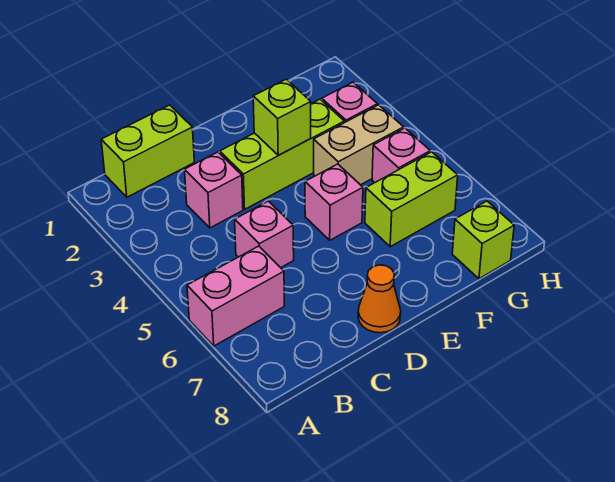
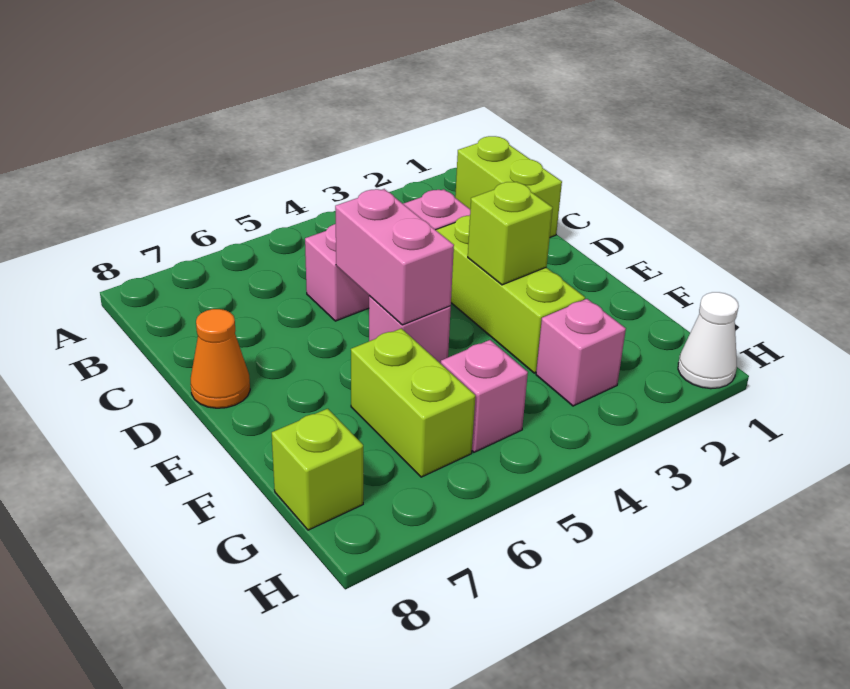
pink 1x2 brick [187,246,284,346] -> pink 1x2 brick moved to [335,189,454,325]
tan 1x2 brick [314,105,404,185] -> none
none -> white 1x1 cone [678,292,739,389]

